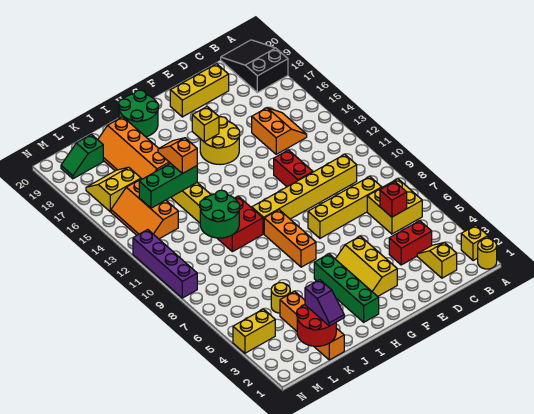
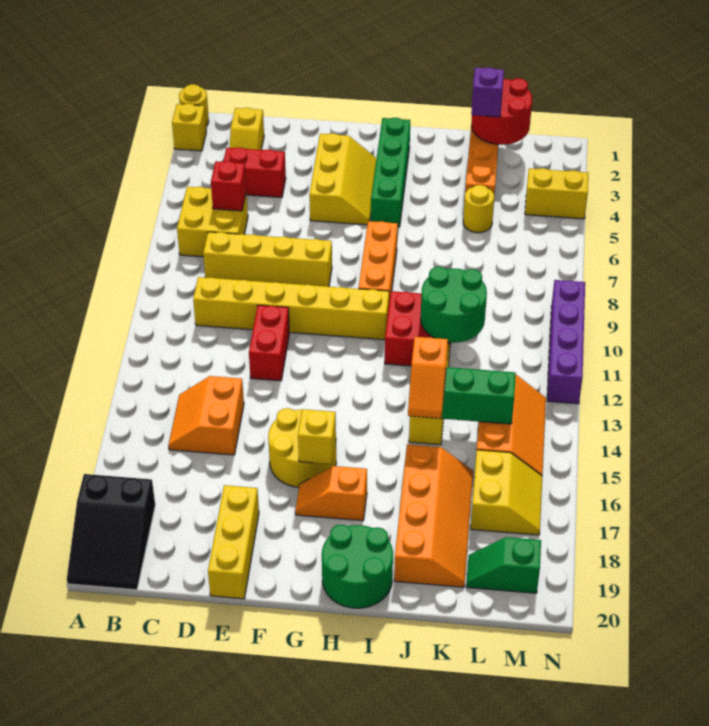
yellow 1x3 brick [170,64,229,117] -> yellow 1x3 brick turned to [208,485,259,599]
none -> orange 1x2 slope [295,466,367,521]
yellow 2x2 slope [86,167,141,212] -> yellow 2x2 slope turned to [471,450,542,535]
green 1x2 slope [61,135,103,179] -> green 1x2 slope turned to [466,537,541,593]

